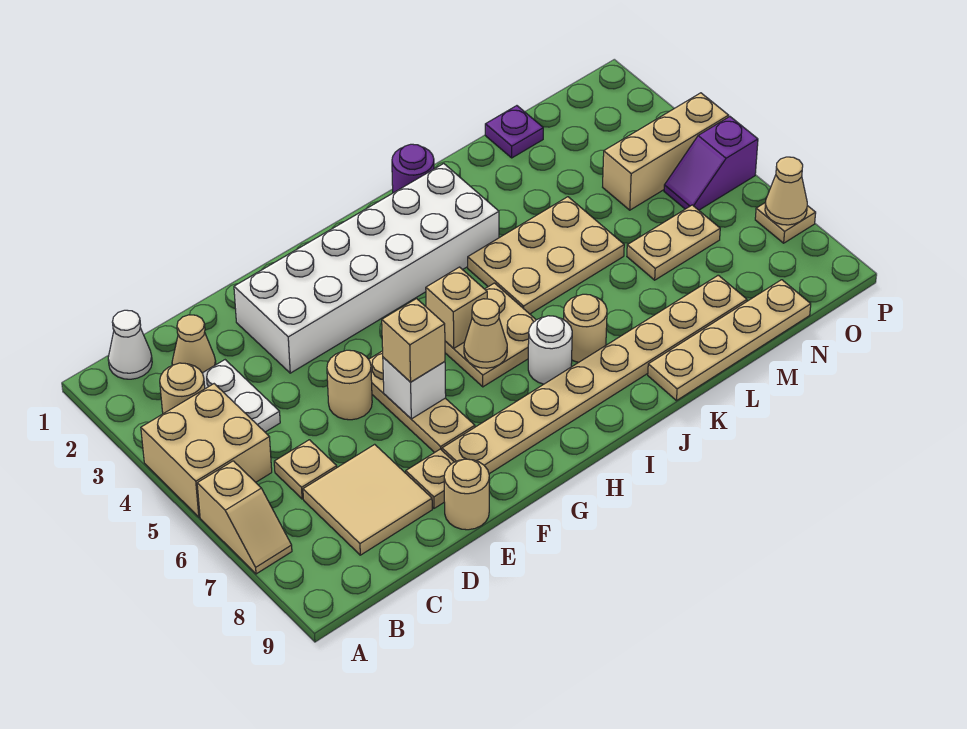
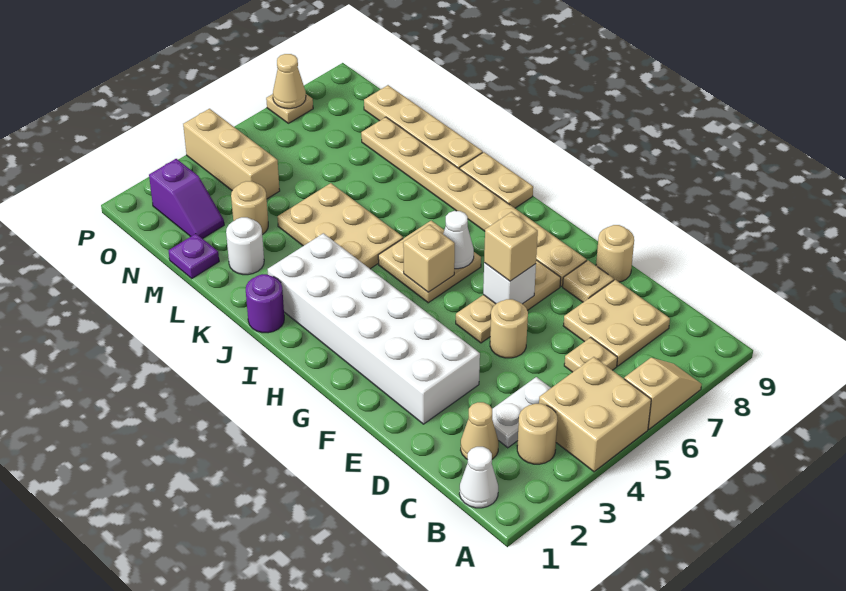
tan 2x2 tile [303,444,432,555] -> tan 2x2 plate [563,280,670,366]
tan 1x1 cone [464,299,507,368] -> white 1x1 cone [443,211,474,269]
white 1x1 round brick [528,316,572,384] -> white 1x1 round brick moved to [226,217,264,275]
tan 1x1 round brick [564,294,607,362] -> tan 1x1 round brick moved to [231,181,268,235]
tan 1x2 plate [627,205,720,280] -> tan 1x2 plate moved to [460,152,533,208]
purple 1x2 slope [664,117,758,210] -> purple 1x2 slope moved to [149,159,224,239]

